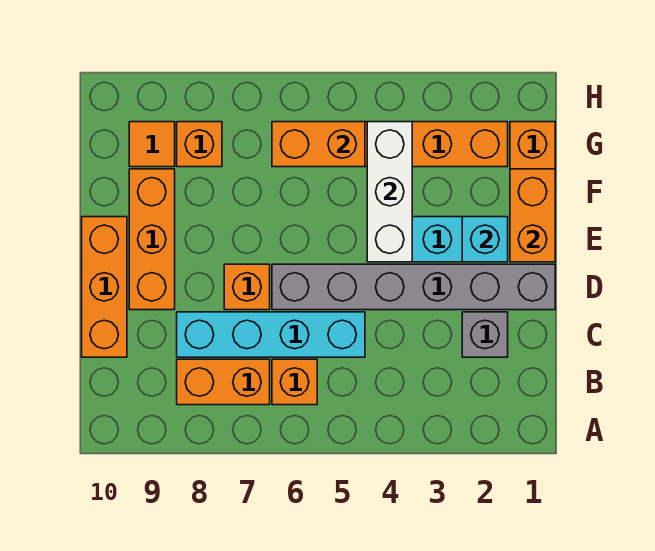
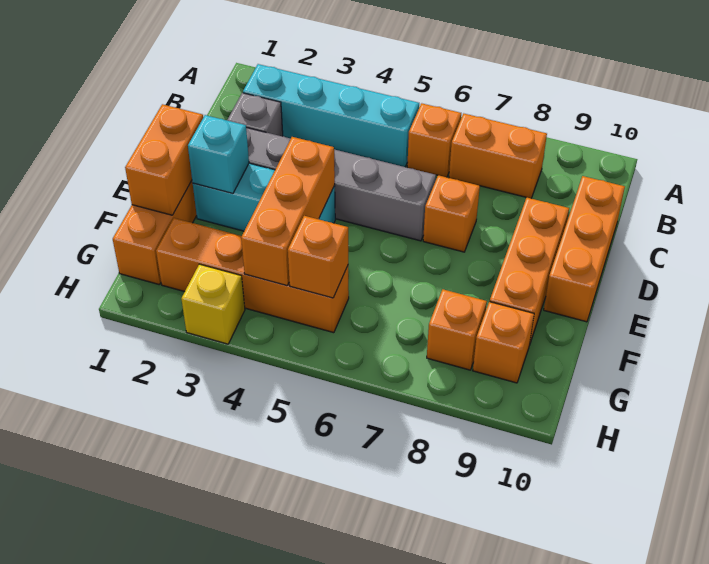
cyan 1x4 brick [177,312,365,357] -> cyan 1x4 brick moved to [243,64,419,167]
white 1x3 brick [367,122,412,262] -> orange 1x3 brick [241,137,335,286]
orange 1x2 brick [272,122,365,167] -> orange 1x1 brick [288,216,348,298]
orange 1x1 tile [129,122,175,167] -> orange 1x1 brick [473,302,534,383]
none -> yellow 1x1 brick [181,264,245,344]

